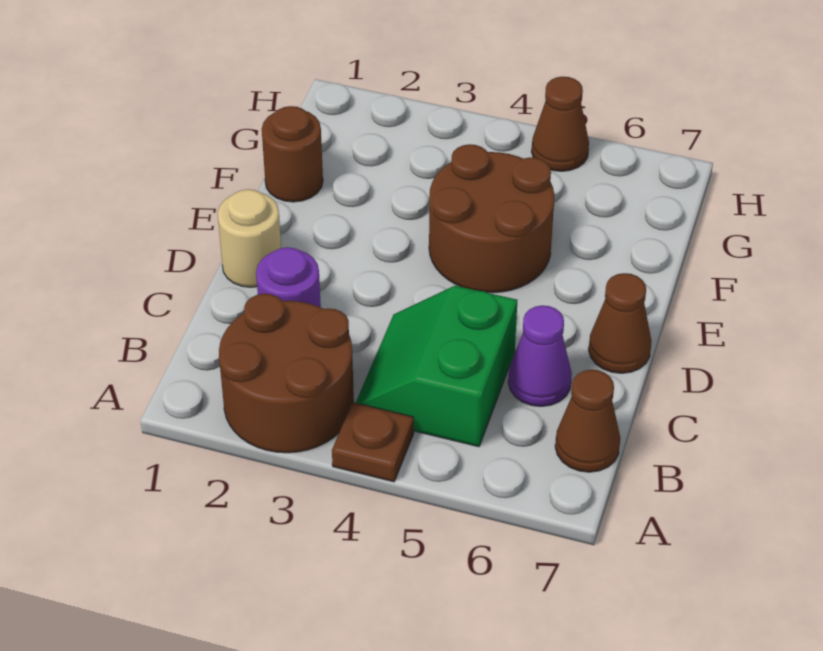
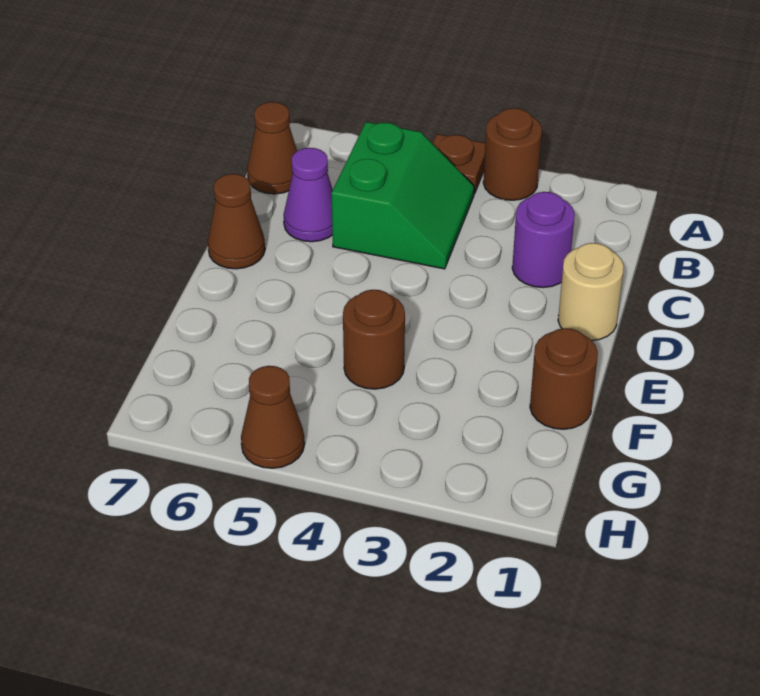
brown 2x2 round brick [219,294,354,453] -> brown 1x1 round brick [483,108,542,200]
brown 2x2 round brick [429,144,554,293] -> brown 1x1 round brick [343,290,405,389]

